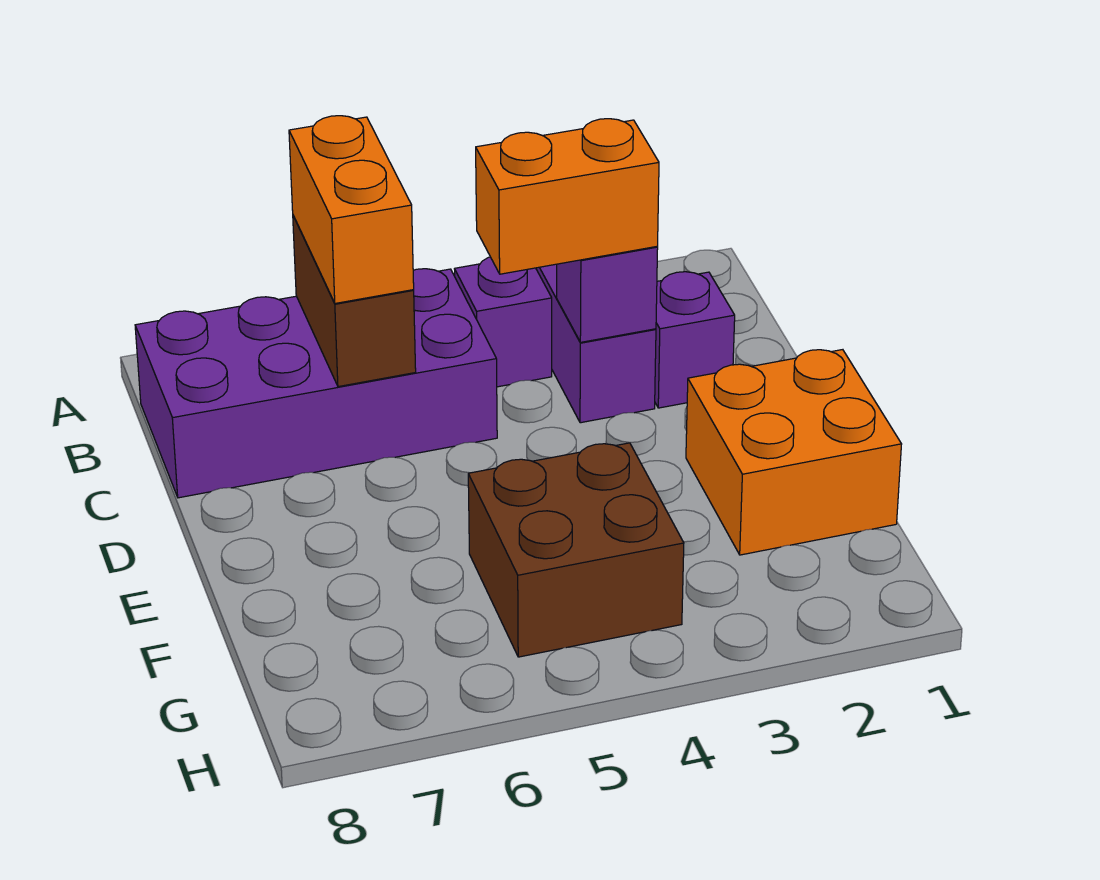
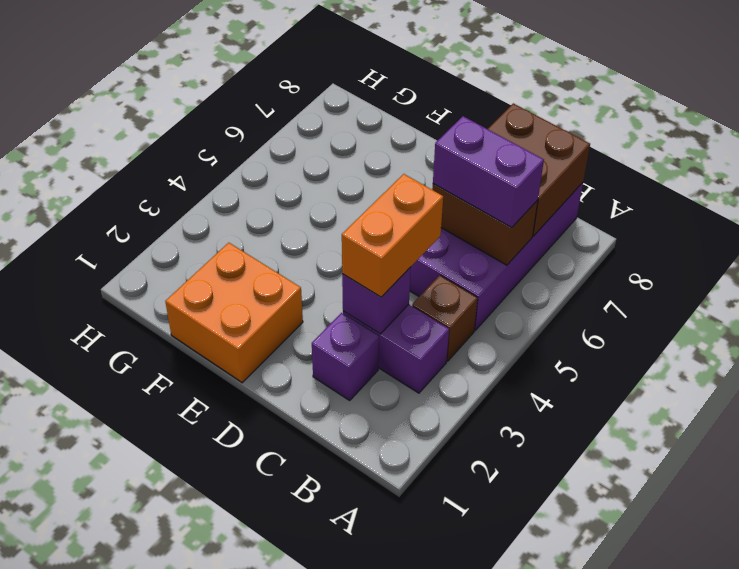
purple 1x1 brick [455,257,552,387] -> brown 1x1 brick [412,275,478,361]
orange 1x2 brick [289,116,414,303] -> purple 1x2 brick [433,116,544,228]
brown 2x2 brick [468,443,684,657] -> brown 2x2 brick moved to [488,103,590,236]

